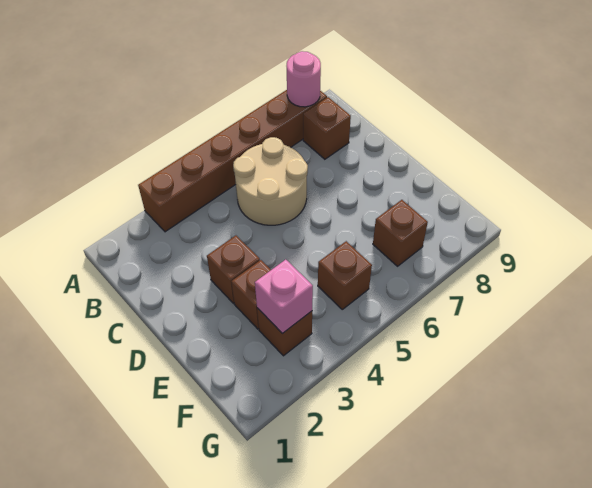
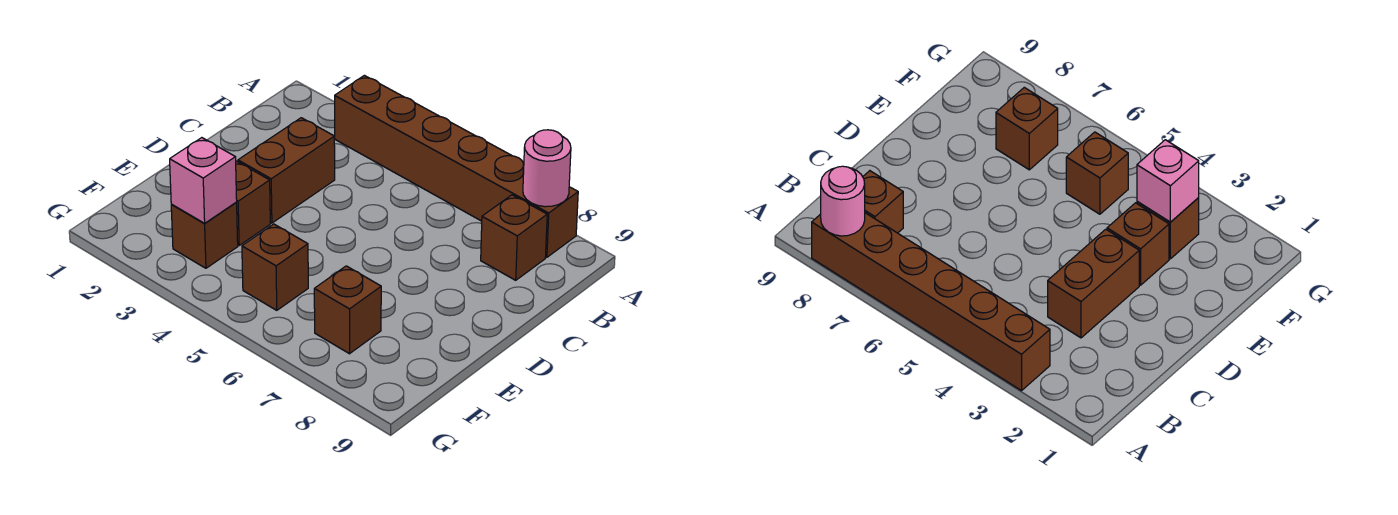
tan 2x2 round brick [233,137,308,225] -> none
brown 1x1 brick [207,236,260,303] -> brown 1x2 brick [238,118,335,223]

